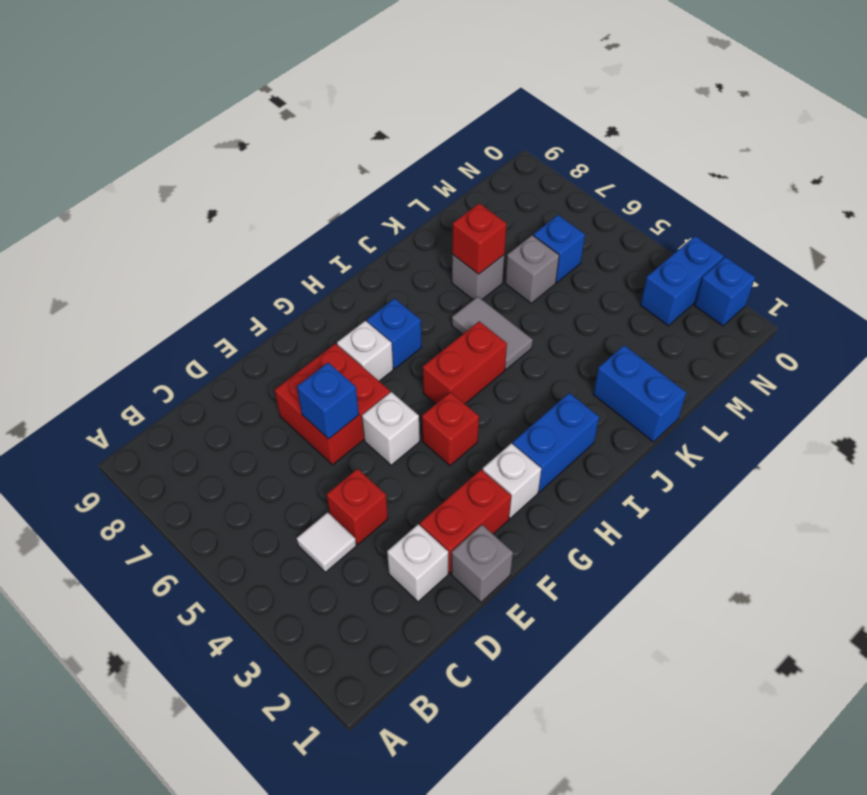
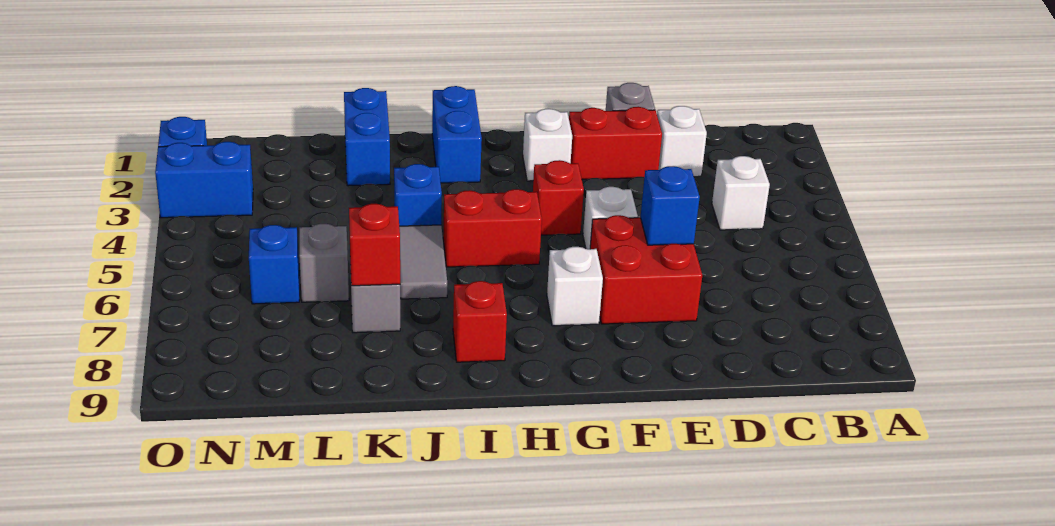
white 1x1 tile [297,512,356,572] -> white 1x1 brick [712,156,770,230]
red 1x1 brick [327,469,388,544] -> red 1x1 brick moved to [453,281,507,362]
blue 1x2 brick [513,393,599,492] -> blue 1x2 brick turned to [432,86,482,183]
blue 1x1 brick [367,298,422,369] -> blue 1x1 brick moved to [394,164,442,226]

